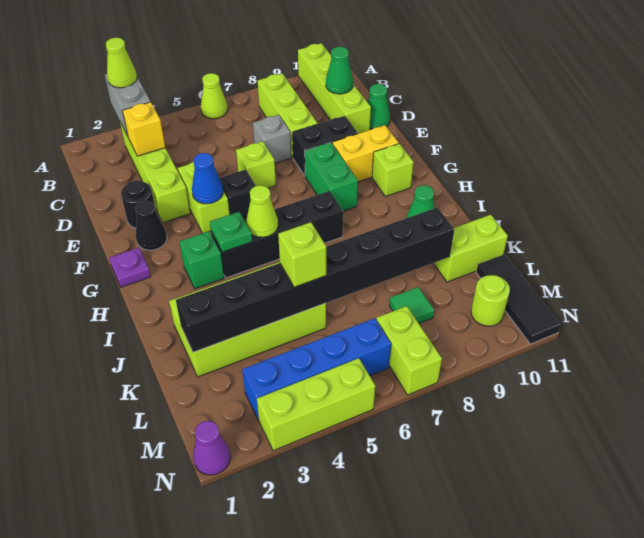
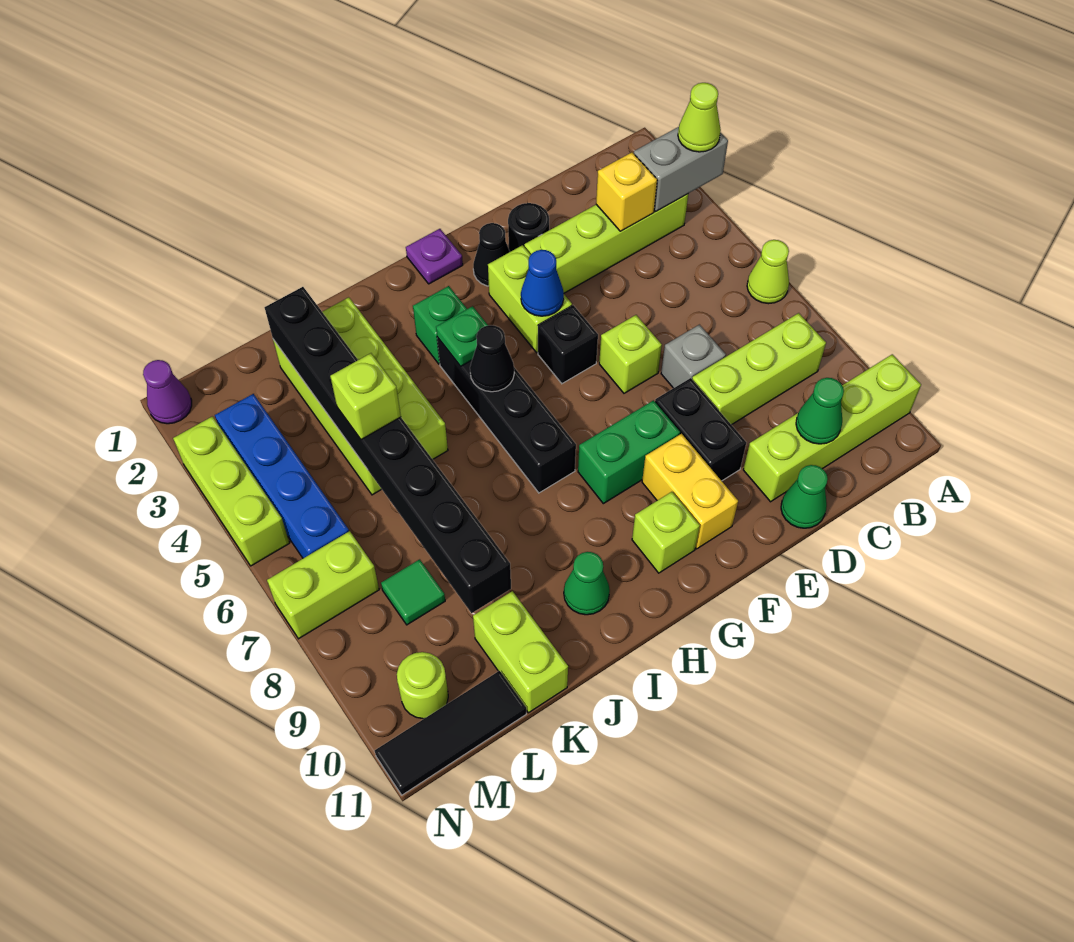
lime 1x2 brick [178,162,230,233] -> lime 1x2 brick turned to [488,245,572,353]
lime 1x1 cone [246,185,278,237] -> black 1x1 cone [470,325,514,392]

